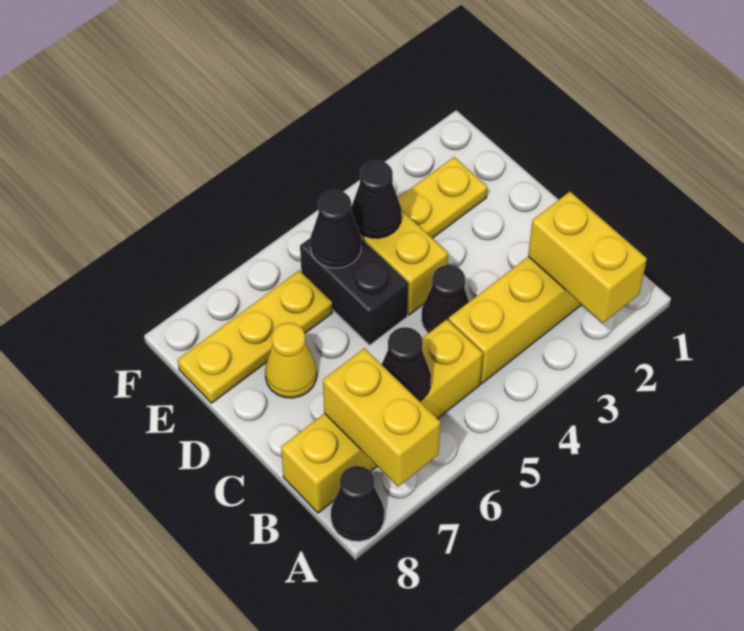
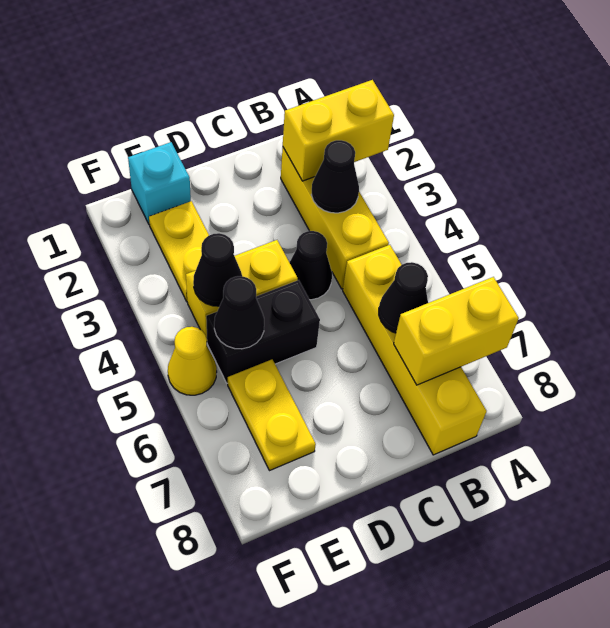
black 1x1 cone [331,466,384,541] -> black 1x1 cone moved to [311,140,359,213]
yellow 1x1 cone [265,323,317,398] -> yellow 1x1 cone moved to [168,327,217,395]
none -> cyan 1x1 brick [128,142,191,225]
yellow 1x3 plate [178,270,333,403] -> yellow 1x2 plate [228,360,316,471]

